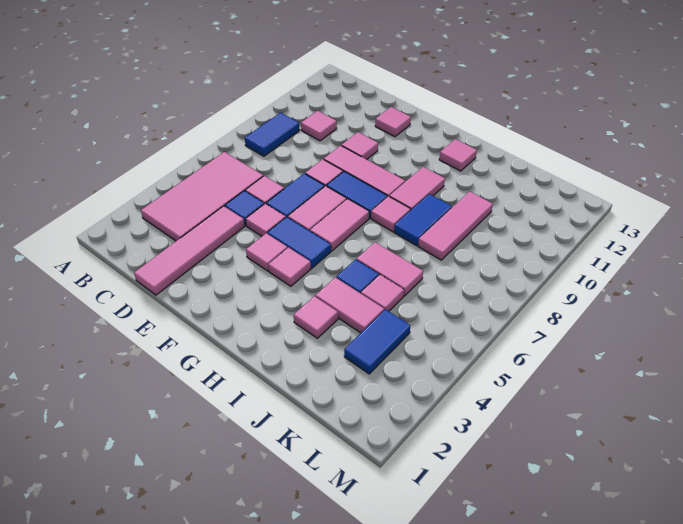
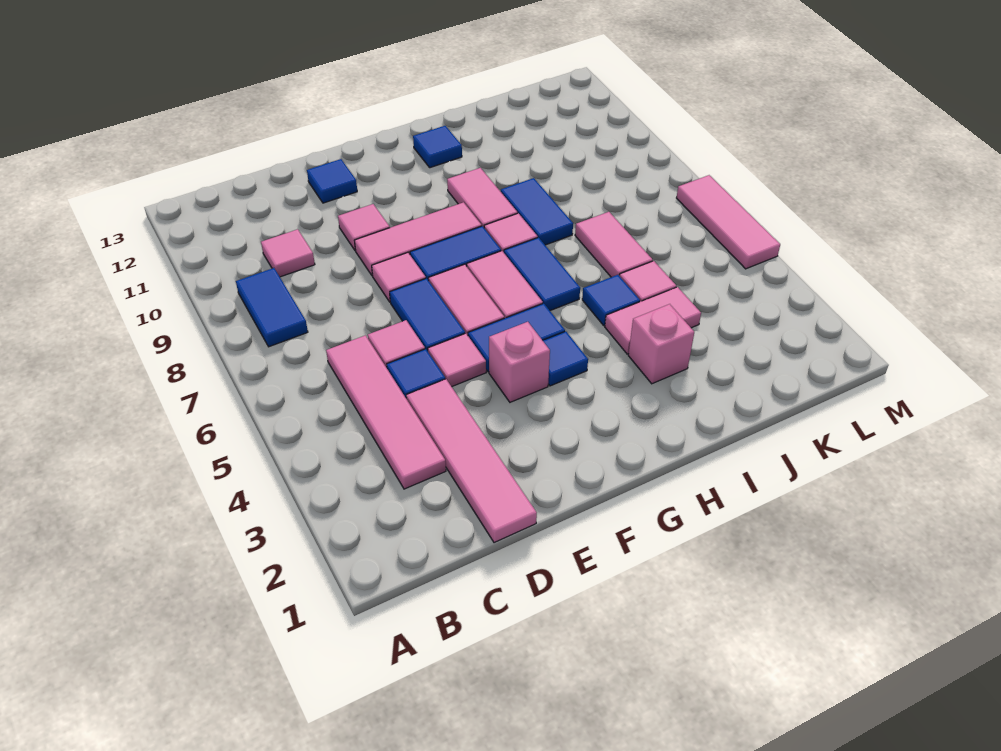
pink 2x4 tile [141,152,263,241] -> pink 1x4 tile [326,335,446,489]
pink 1x1 tile [375,107,411,137] -> blue 1x1 tile [307,159,357,203]
pink 1x1 tile [246,233,287,271] -> pink 1x1 brick [489,322,550,402]
pink 1x1 tile [268,248,311,286] -> blue 1x1 tile [543,331,588,386]
pink 1x1 tile [439,139,477,171] -> blue 1x1 tile [413,126,462,168]
pink 1x1 tile [294,296,338,338] -> pink 1x1 brick [628,304,694,384]
pink 1x2 tile [357,242,423,296] -> pink 1x2 tile turned to [575,212,653,277]
pink 1x3 tile [418,192,493,260] -> pink 1x3 tile moved to [677,175,780,269]
blue 1x2 tile [344,310,410,374] -> blue 1x2 tile moved to [504,237,580,311]

